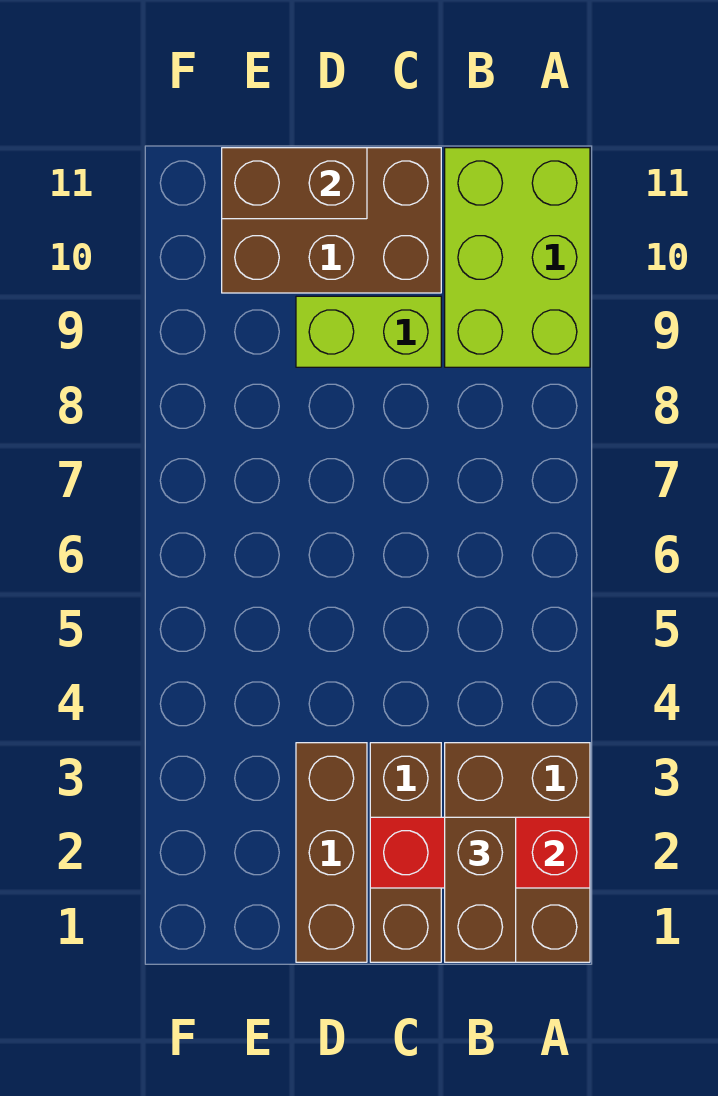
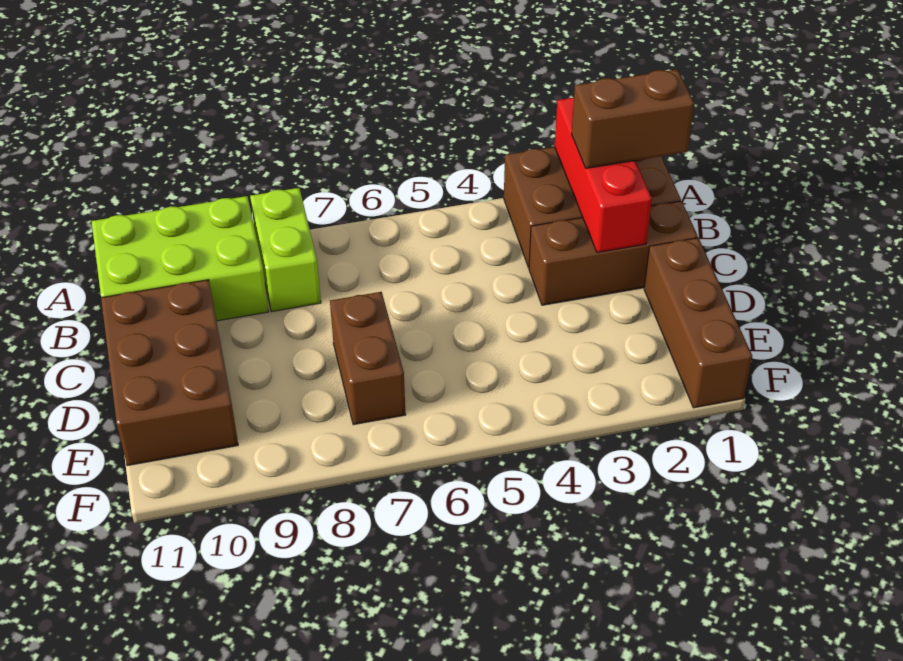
lime 1x2 brick [296,296,441,367] -> lime 1x2 brick moved to [250,188,321,312]
brown 1x3 brick [296,743,367,962] -> brown 1x3 brick turned to [644,238,752,408]
brown 1x2 brick [222,148,367,219] -> brown 1x2 brick moved to [330,292,406,425]

